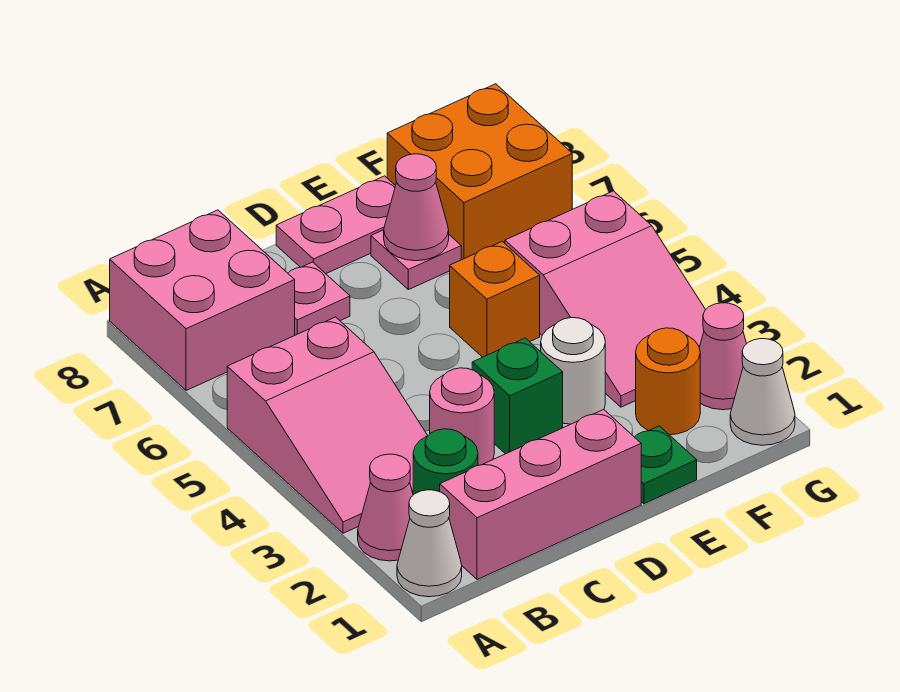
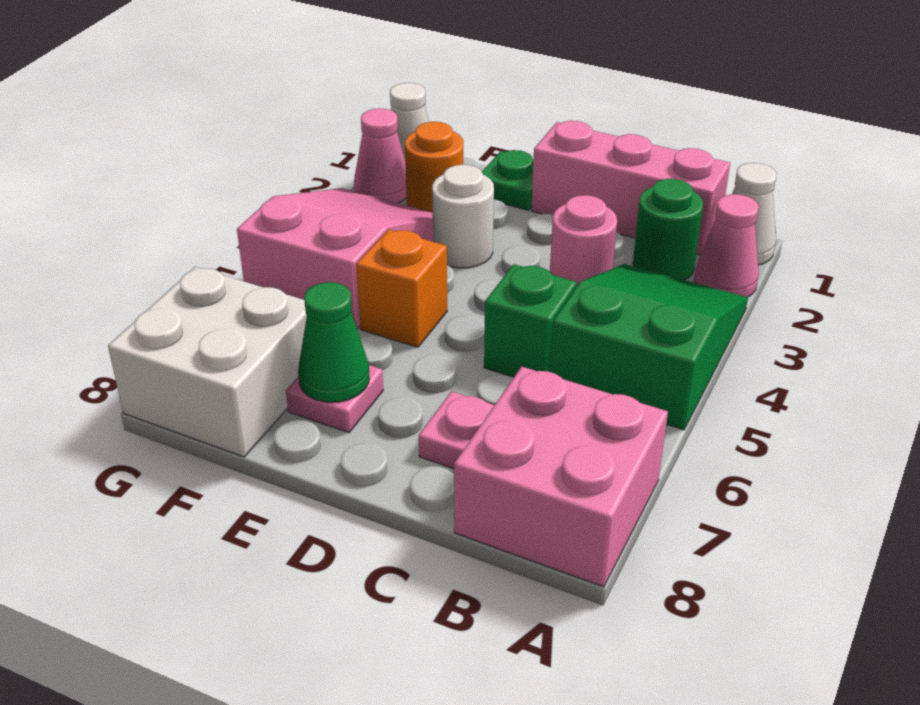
pink 2x3 slope [227,317,428,533] -> green 2x3 slope [550,264,748,430]
green 1x1 brick [472,338,563,454] -> green 1x1 brick moved to [484,264,577,377]
pink 1x2 plate [276,176,395,274] -> none
pink 1x1 cone [384,154,449,261] -> green 1x1 cone [298,282,369,402]
orange 2x2 brick [387,84,572,260] -> white 2x2 brick [108,267,307,457]

